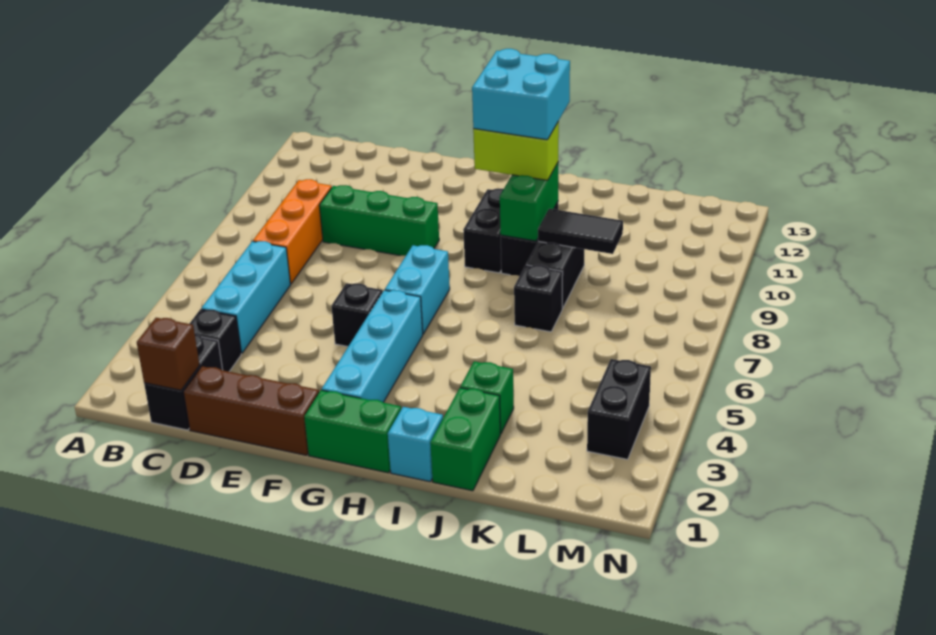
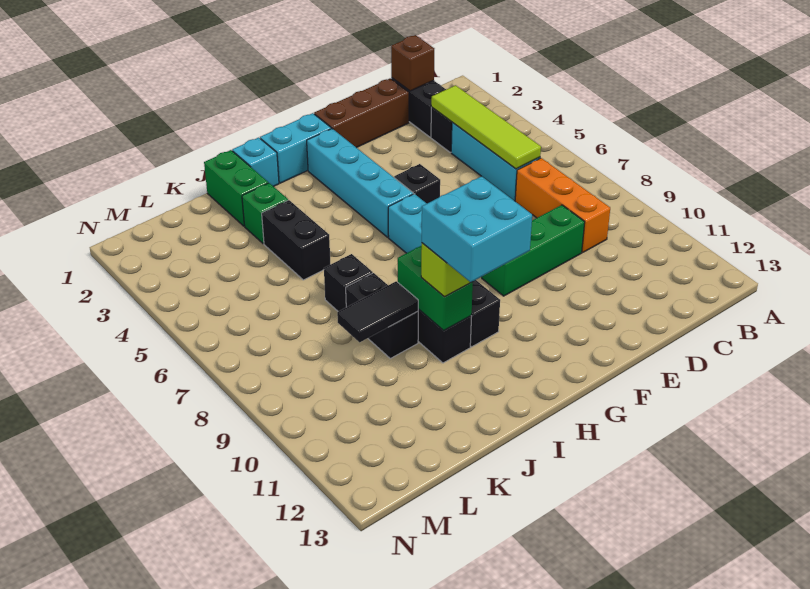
none -> lime 1x4 tile [431,85,541,169]
green 1x2 brick [304,390,401,473] -> cyan 1x2 brick [260,113,331,183]
black 1x2 brick [587,359,651,460] -> black 1x2 brick moved to [262,200,331,280]

